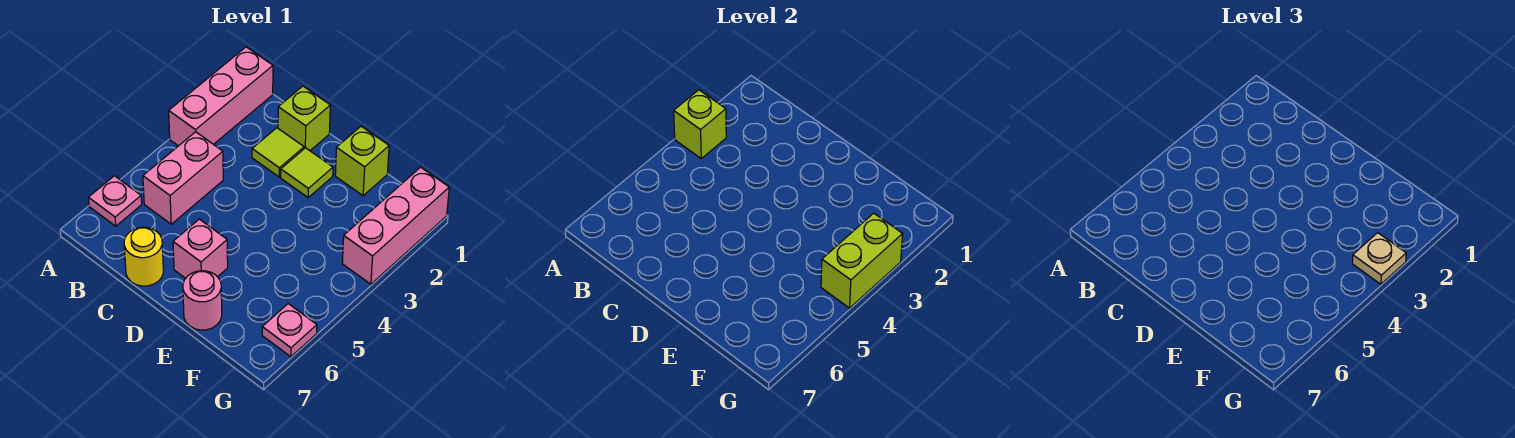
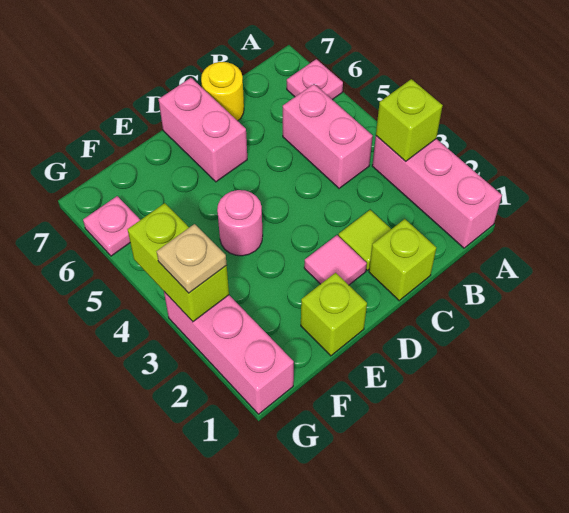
lime 1x1 tile [281,148,333,197] -> pink 1x1 tile [304,235,367,285]
pink 1x1 brick [173,219,228,278] -> pink 1x2 brick [158,78,247,182]
pink 1x1 round brick [183,271,222,330] -> pink 1x1 round brick moved to [217,190,263,256]

